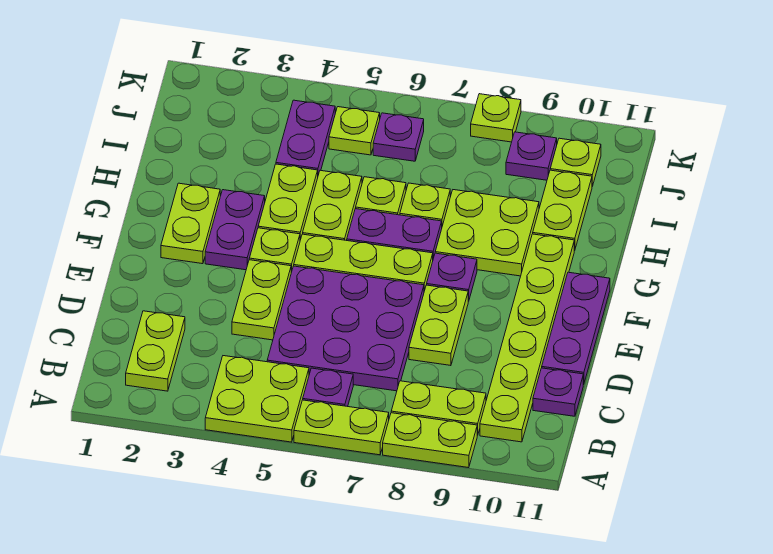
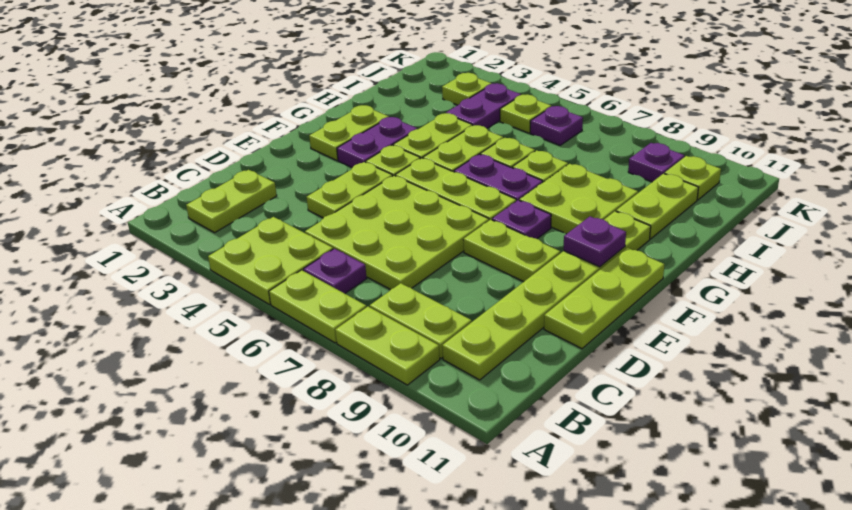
purple 3x3 plate [267,266,424,391] -> lime 3x3 plate [305,176,489,290]
purple 1x1 plate [533,368,583,416] -> purple 1x1 plate moved to [564,217,626,267]
lime 1x2 plate [409,285,468,366] -> lime 1x2 plate turned to [463,220,560,282]
purple 1x3 plate [542,272,610,385] -> lime 1x3 plate [544,248,664,349]
lime 1x1 plate [471,94,521,142] -> lime 1x1 plate moved to [442,73,492,105]

